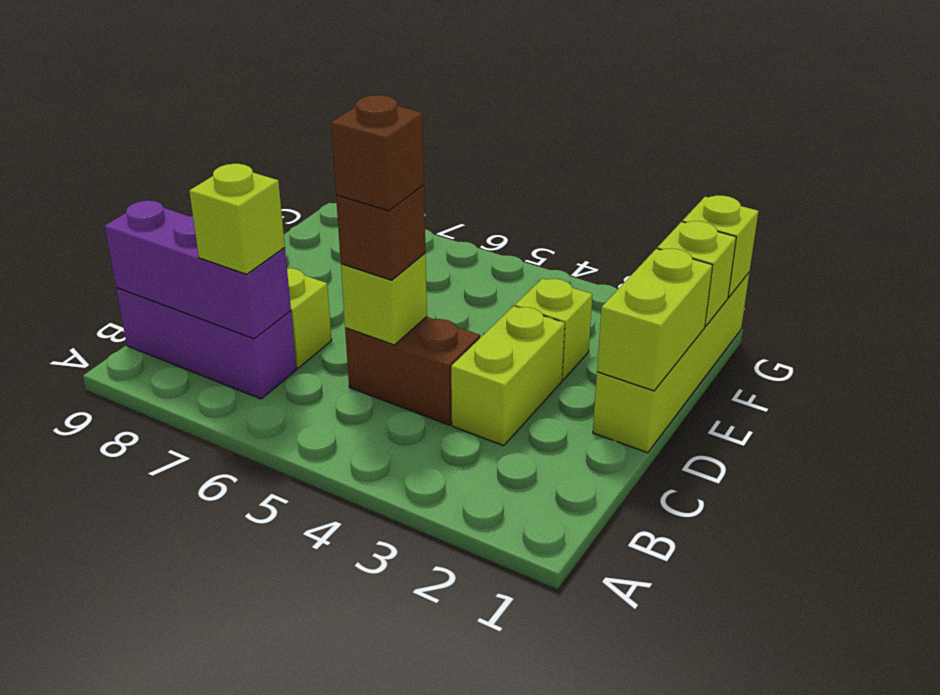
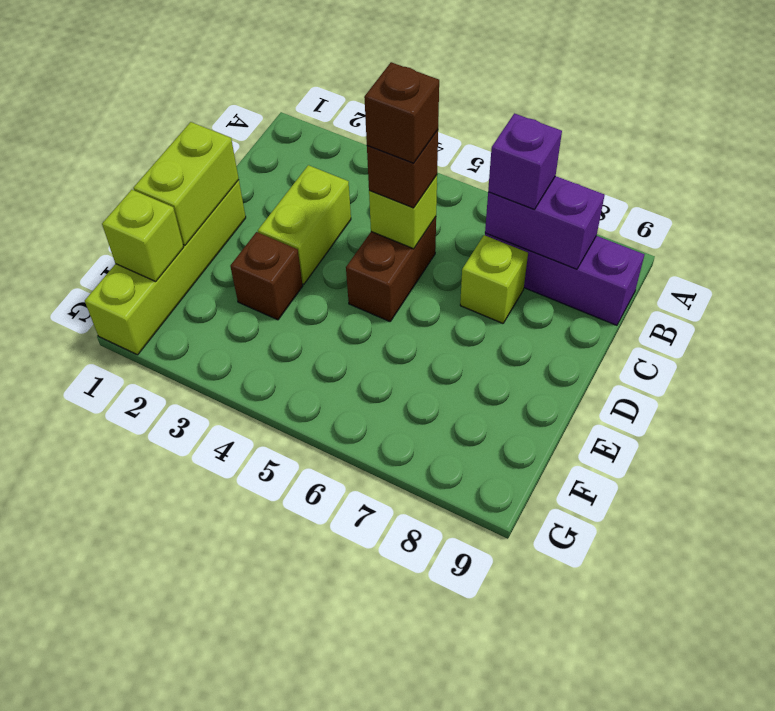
purple 1x3 brick [105,201,291,339] -> purple 1x2 brick [485,176,604,269]
lime 1x1 brick [189,164,285,274] -> purple 1x1 brick [488,113,562,209]
brown 1x2 brick [345,317,480,425] -> brown 1x2 brick turned to [346,217,436,321]
lime 1x1 brick [515,278,592,380] -> brown 1x1 brick [230,232,303,320]
lime 1x1 brick [682,195,758,297] -> none

